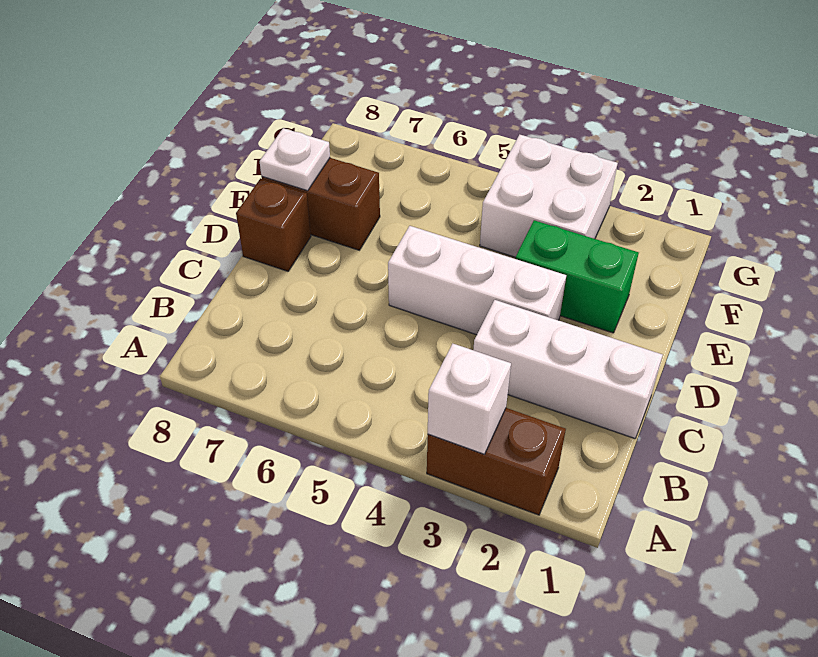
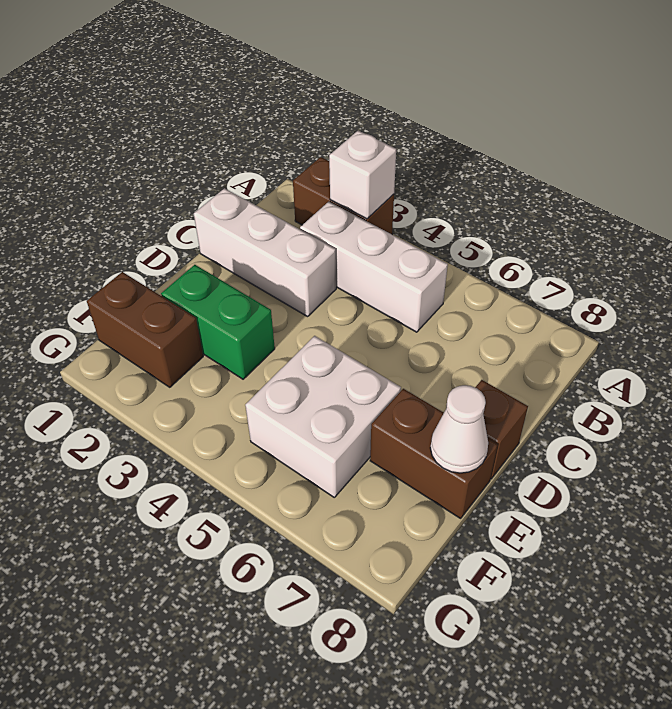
white 1x3 brick [388,226,566,335] -> white 1x3 brick moved to [300,202,448,332]
white 1x1 plate [260,128,330,191] -> white 1x1 cone [430,385,488,473]
none -> brown 1x2 brick [87,272,203,387]
white 2x2 brick [480,135,618,257] -> white 2x2 brick moved to [245,336,401,497]

